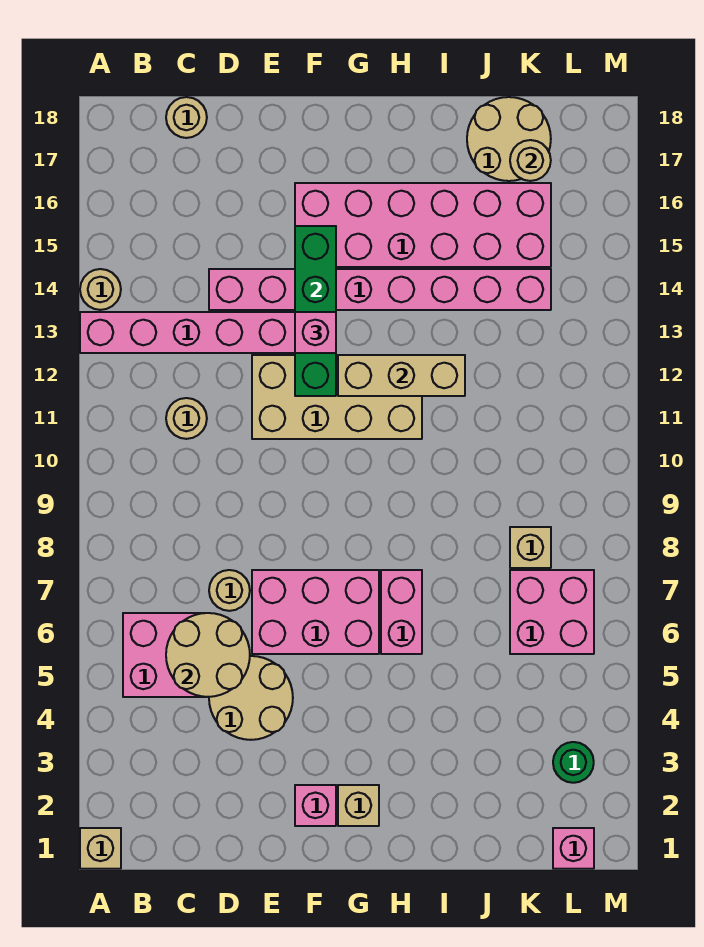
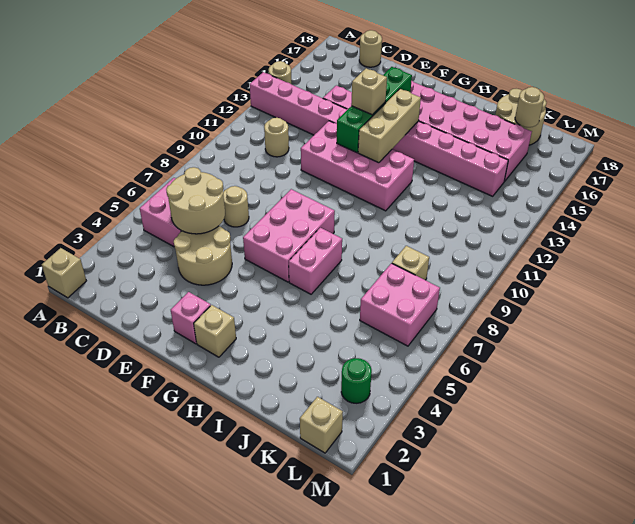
pink 2x3 brick [252,570,379,654] -> pink 2x3 brick turned to [243,189,335,282]
tan 2x4 brick [252,355,422,439] -> pink 2x4 brick [301,121,414,211]
pink 1x1 brick [295,312,336,353] -> tan 1x1 brick [351,68,387,115]
tan 1x3 brick [338,355,465,396] -> tan 1x3 brick turned to [358,89,421,163]
pink 1x1 brick [553,828,594,869] -> tan 1x1 brick [300,397,343,453]

